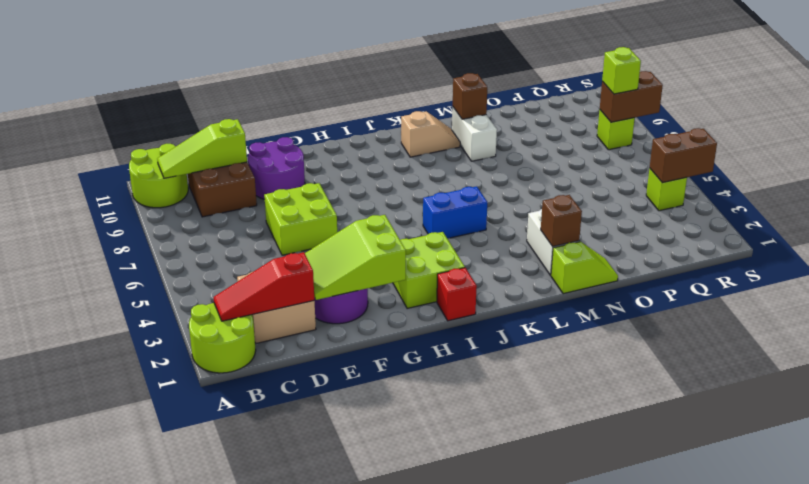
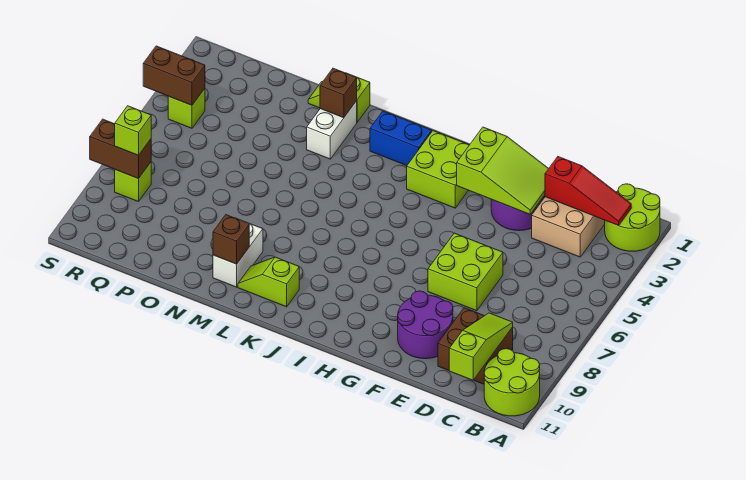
lime 1x3 slope [157,119,247,178] -> lime 1x3 slope turned to [449,313,513,380]
red 1x1 brick [437,268,477,321] -> none
blue 1x2 brick [423,186,487,238] -> blue 1x2 brick moved to [370,111,432,166]
tan 1x2 slope [401,111,460,157] -> lime 1x2 slope [238,257,299,307]

